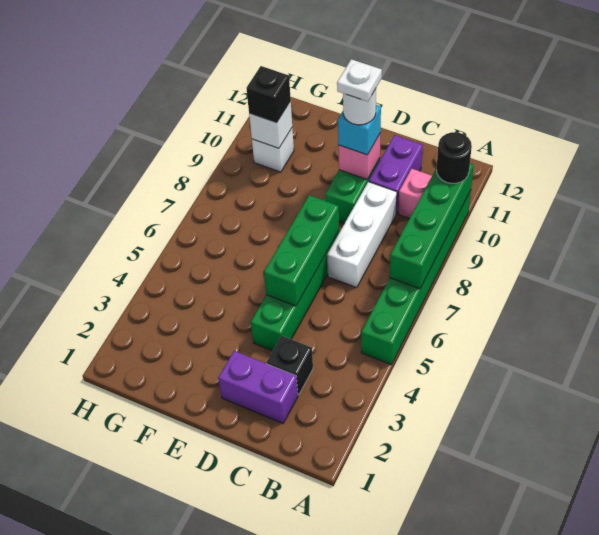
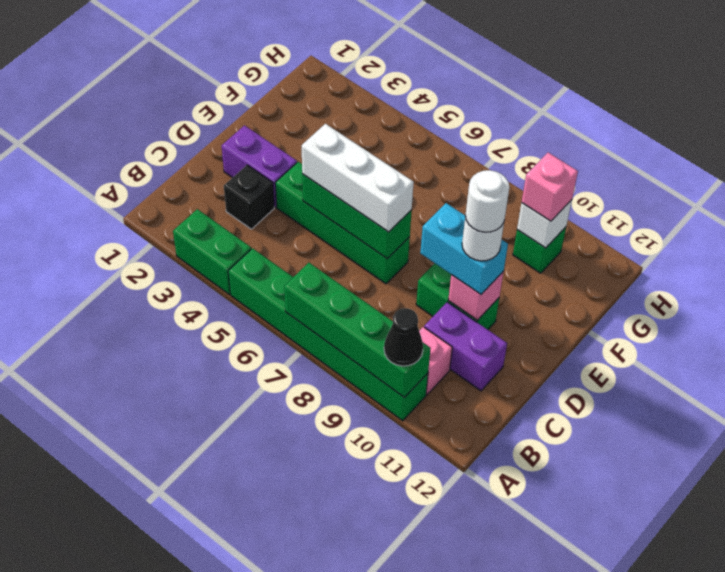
none -> green 1x2 brick [173,209,251,294]
black 1x1 round brick [437,132,472,183] -> black 1x1 cone [384,308,423,366]
purple 1x2 brick [218,351,298,423] -> purple 1x2 brick turned to [222,126,297,207]
white 1x3 brick [327,182,397,288] -> white 1x3 brick moved to [302,124,414,232]
cyan 1x1 brick [338,105,381,155] -> cyan 1x2 brick [420,203,508,294]
white 1x1 plate [337,59,382,102] -> white 1x1 round brick [465,170,510,232]
white 1x1 brick [252,128,294,172] -> green 1x1 brick [513,227,566,273]
black 1x1 brick [246,66,291,123] -> pink 1x1 brick [522,153,578,221]

